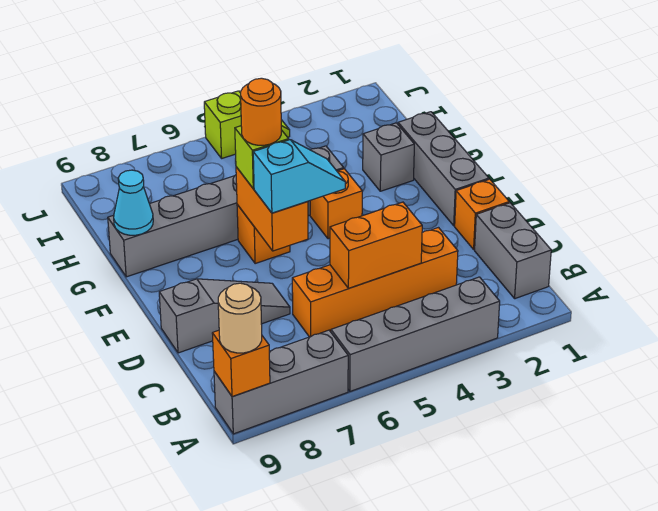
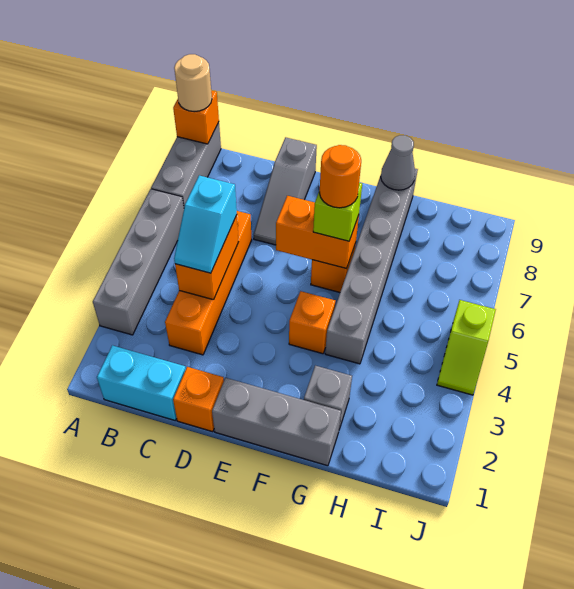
grey 1x2 brick [475,203,551,299] -> cyan 1x2 brick [97,345,186,420]
cyan 1x2 slope [253,140,345,213] -> cyan 1x2 slope moved to [174,175,237,273]
cyan 1x1 cone [114,170,153,235] -> grey 1x1 cone [381,135,415,190]

